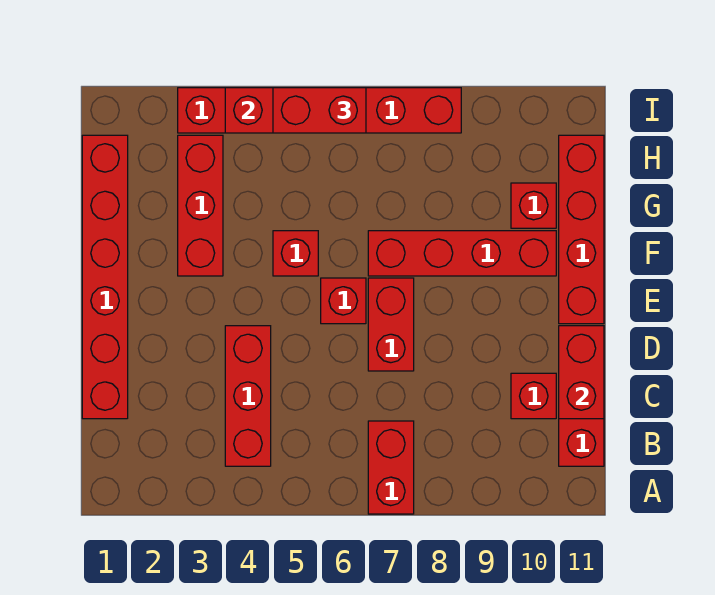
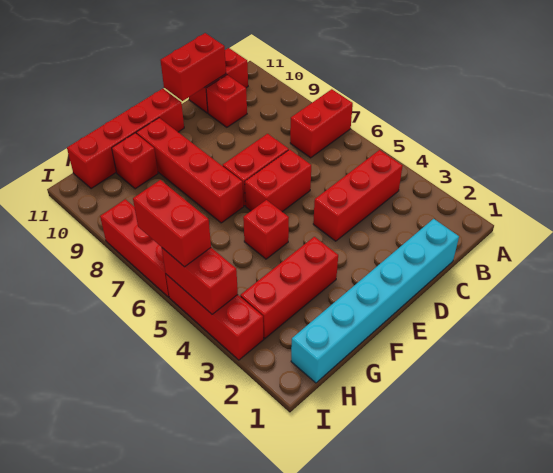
red 1x6 brick [82,135,128,419] -> cyan 1x6 brick [291,219,459,383]
red 1x1 brick [321,278,366,324] -> red 1x2 brick [245,150,311,212]

